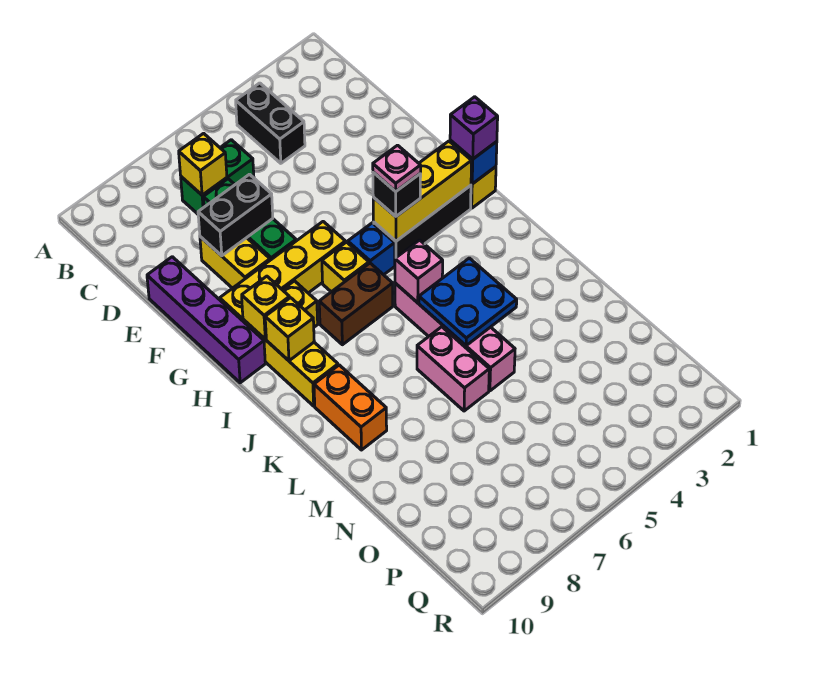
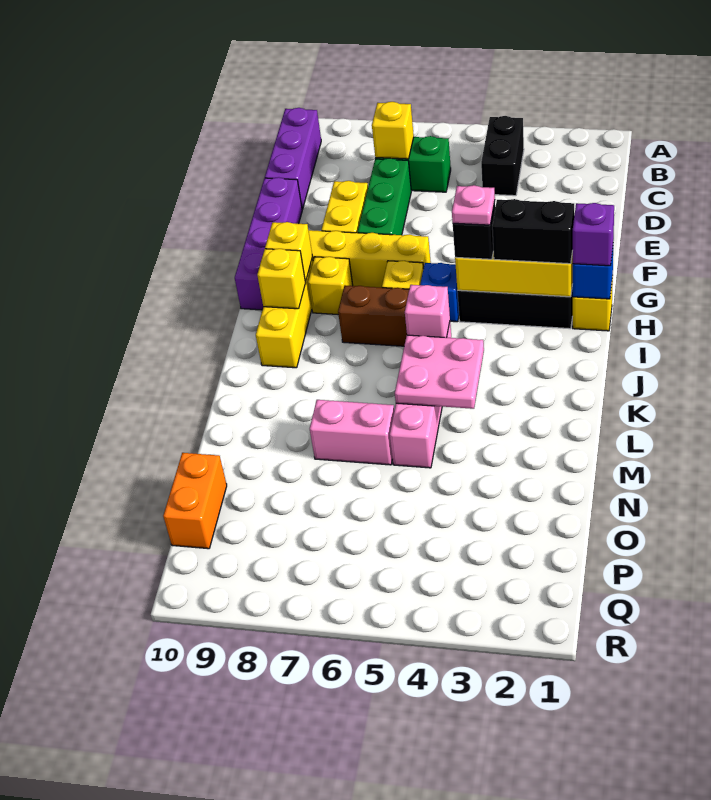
none -> purple 1x3 brick [265,108,321,210]
black 1x2 brick [198,174,273,256] -> black 1x2 brick moved to [492,199,574,264]
blue 2x2 plate [419,258,517,346] -> pink 2x2 plate [395,335,484,409]
orange 1x2 brick [314,365,387,450] -> orange 1x2 brick moved to [163,453,227,549]
pink 1x2 brick [417,327,489,411] -> pink 1x2 brick turned to [310,400,394,465]

